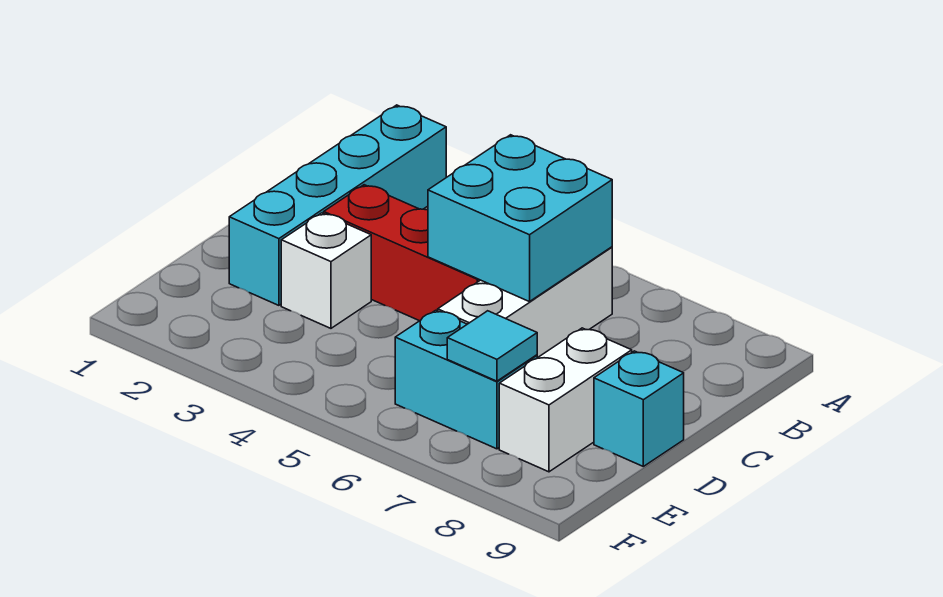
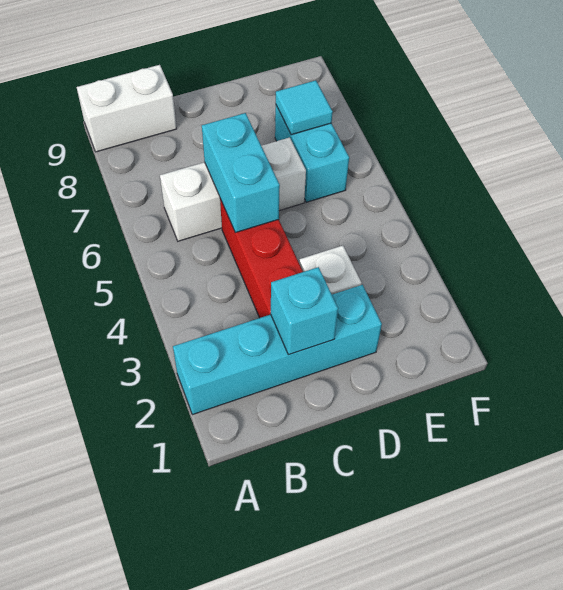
cyan 2x2 brick [428,135,612,302] -> cyan 1x2 brick [202,113,280,233]
white 1x2 brick [499,328,632,472] -> white 1x2 brick moved to [77,65,177,152]
cyan 1x1 brick [594,351,684,466] -> cyan 1x1 brick moved to [271,267,338,355]

